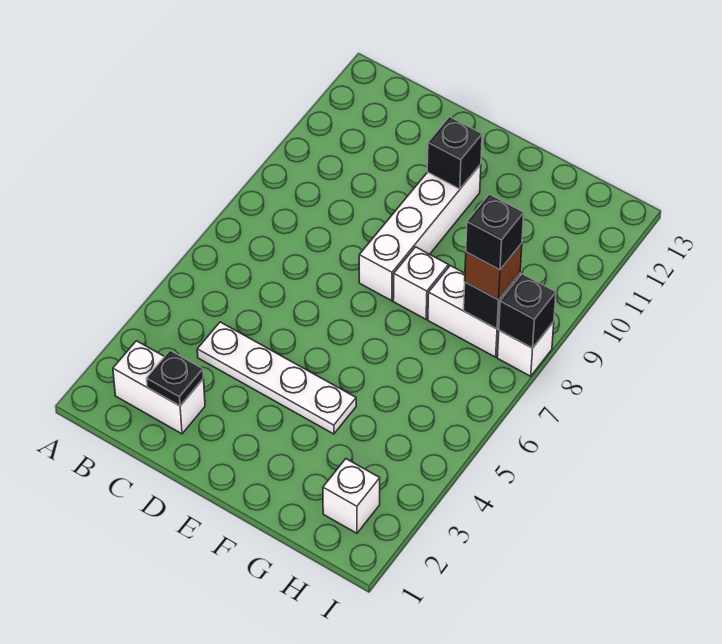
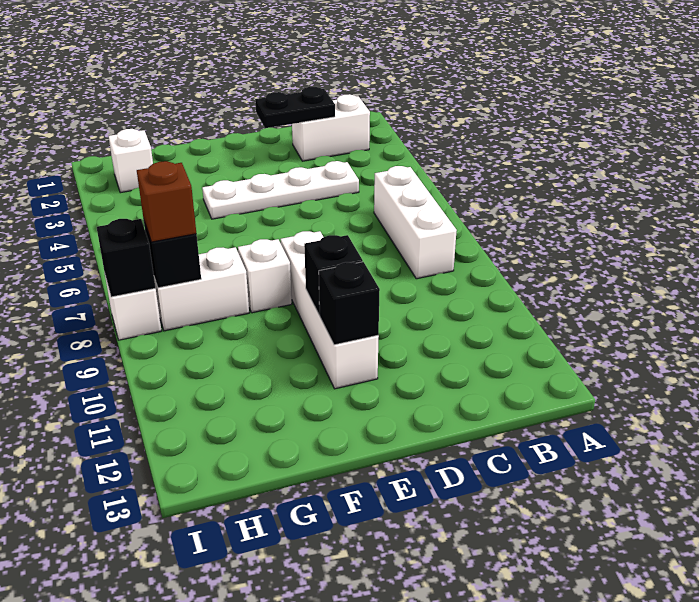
none -> white 1x3 brick [374,166,457,279]
black 1x1 plate [147,351,203,406] -> black 1x2 plate [255,87,335,128]
black 1x1 brick [466,194,524,270] -> black 1x1 brick moved to [304,235,363,315]

